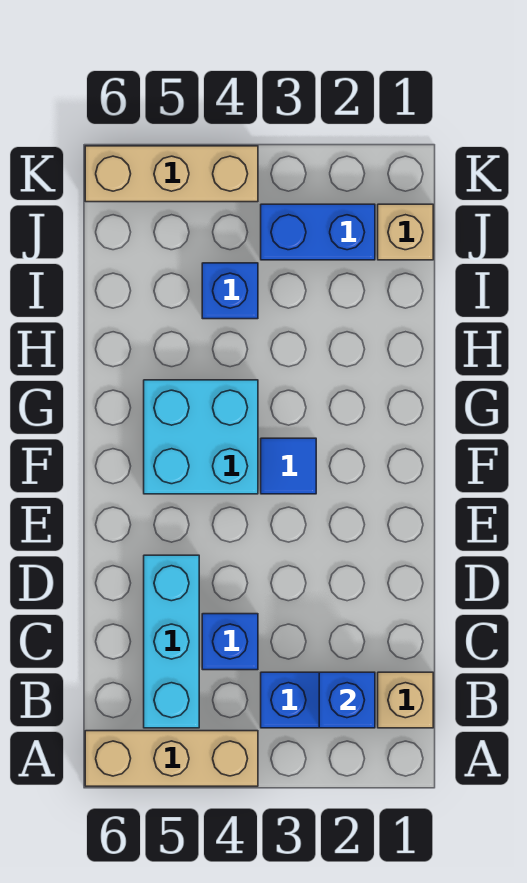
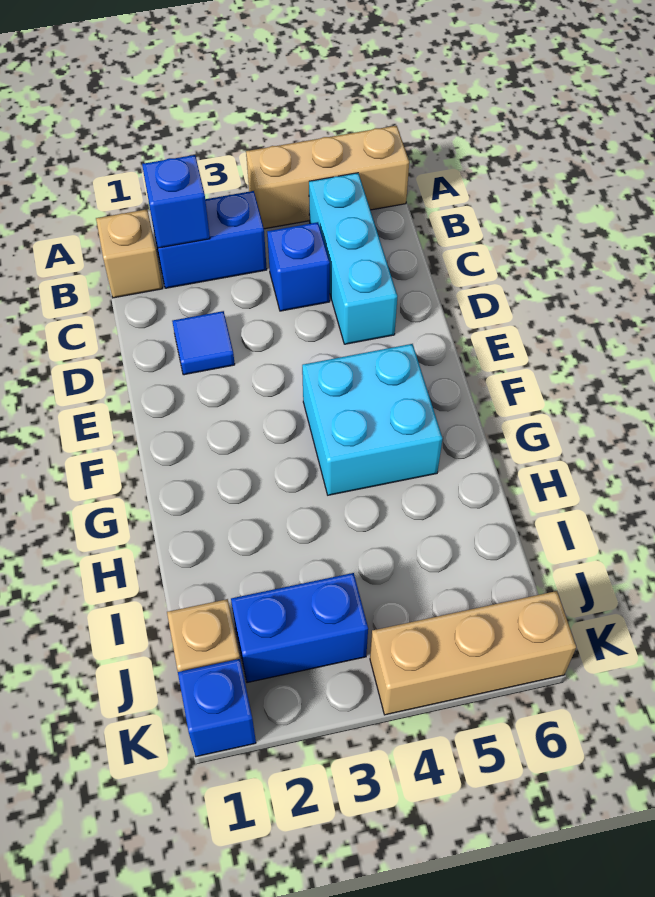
blue 1x1 tile [261,438,316,494] -> blue 1x1 tile moved to [172,311,235,375]
blue 1x1 brick [202,263,258,319] -> blue 1x1 brick moved to [178,659,256,757]

